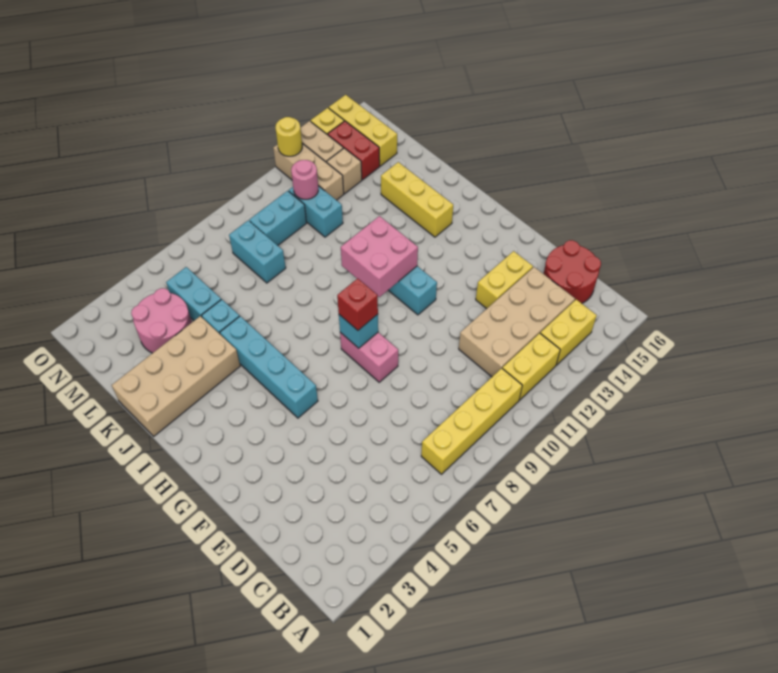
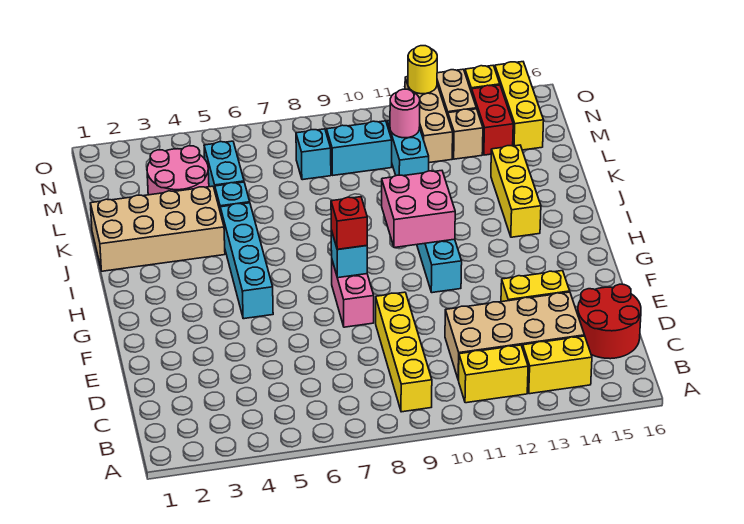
yellow 1x4 brick [421,368,522,474] -> yellow 1x4 brick turned to [376,292,432,412]
cyan 1x2 brick [229,220,286,283] -> cyan 1x1 brick [296,129,331,180]

